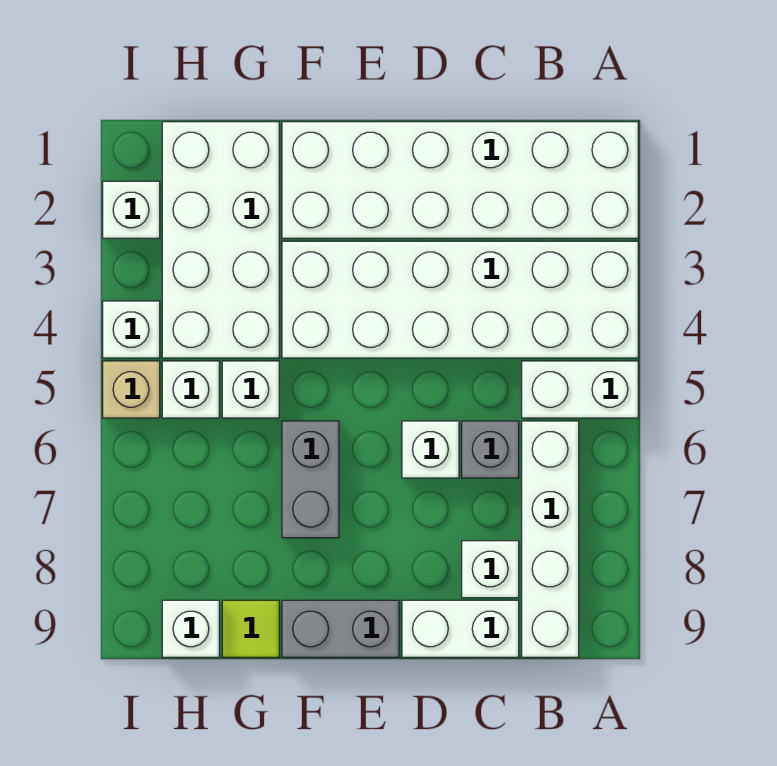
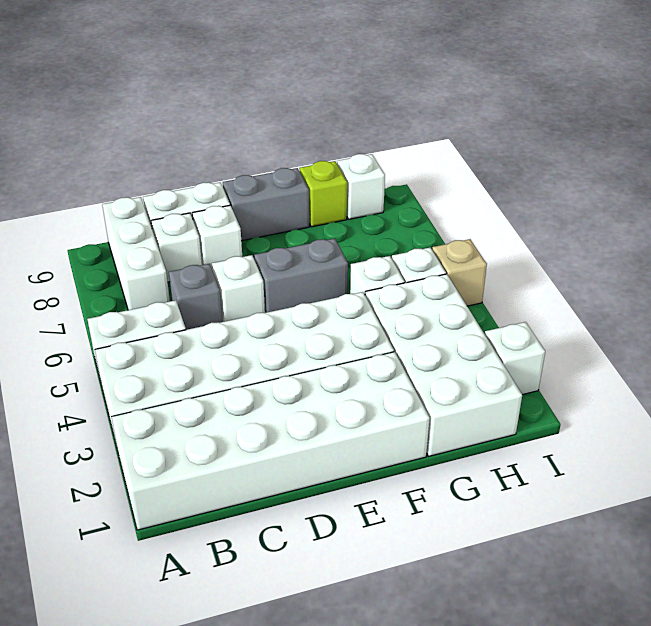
white 1x4 brick [522,421,579,657] -> white 1x3 brick [102,197,170,310]
grey 1x2 brick [282,421,339,538] -> grey 1x2 brick turned to [254,238,348,313]
lime 1x1 tile [222,600,279,657] -> lime 1x1 brick [299,161,347,227]
white 1x1 brick [103,301,160,358] -> white 1x1 brick moved to [192,205,242,268]

